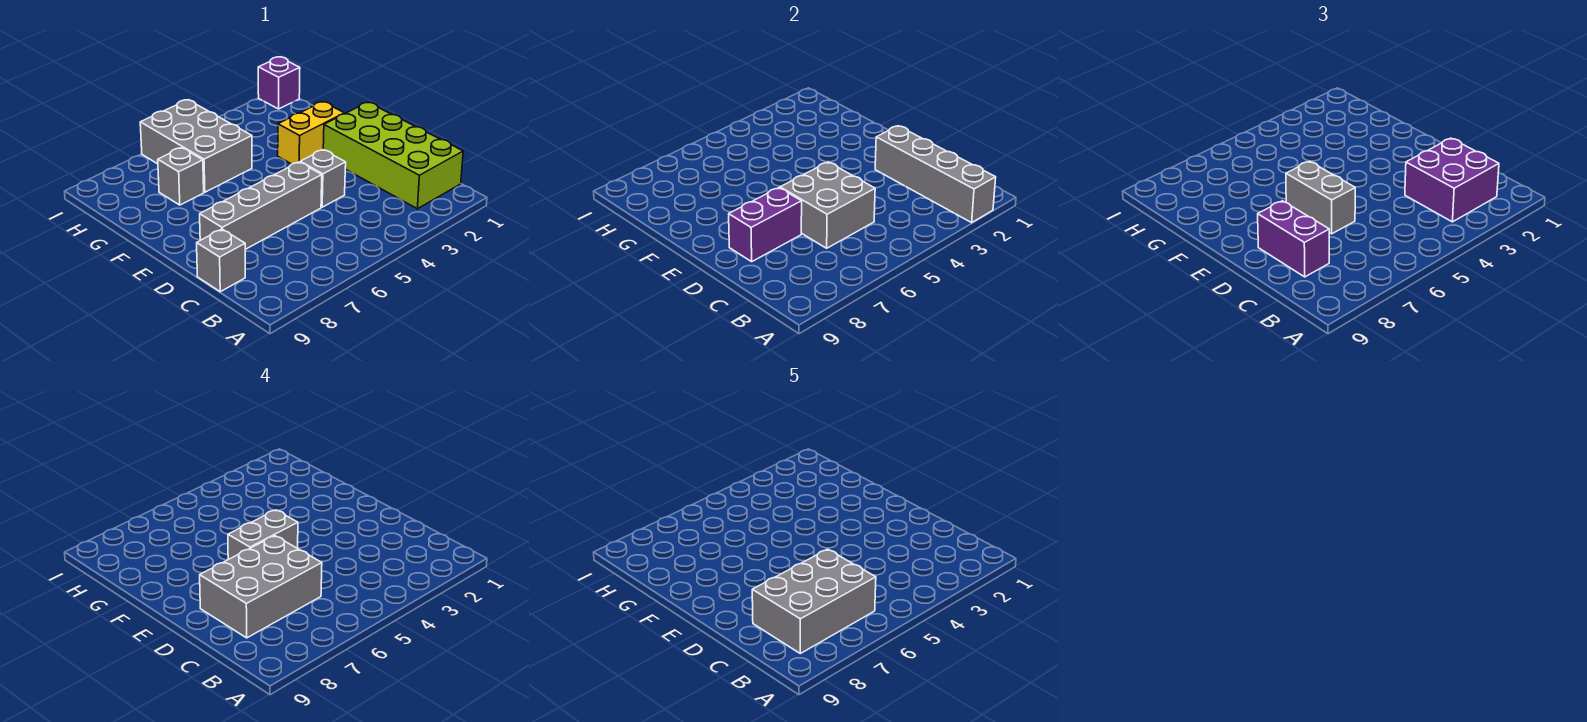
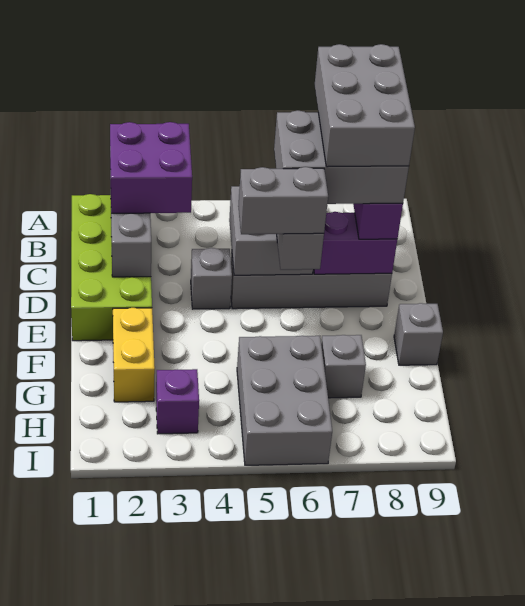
grey 2x3 brick [752,549,876,653] -> grey 2x3 brick turned to [315,44,415,167]
grey 1x1 brick [197,229,245,292] -> grey 1x1 brick moved to [394,303,443,365]
yellow 1x2 brick [278,102,344,164] -> yellow 1x2 brick turned to [113,308,155,402]
purple 1x1 brick [258,57,300,109] -> purple 1x1 brick moved to [156,369,199,434]

